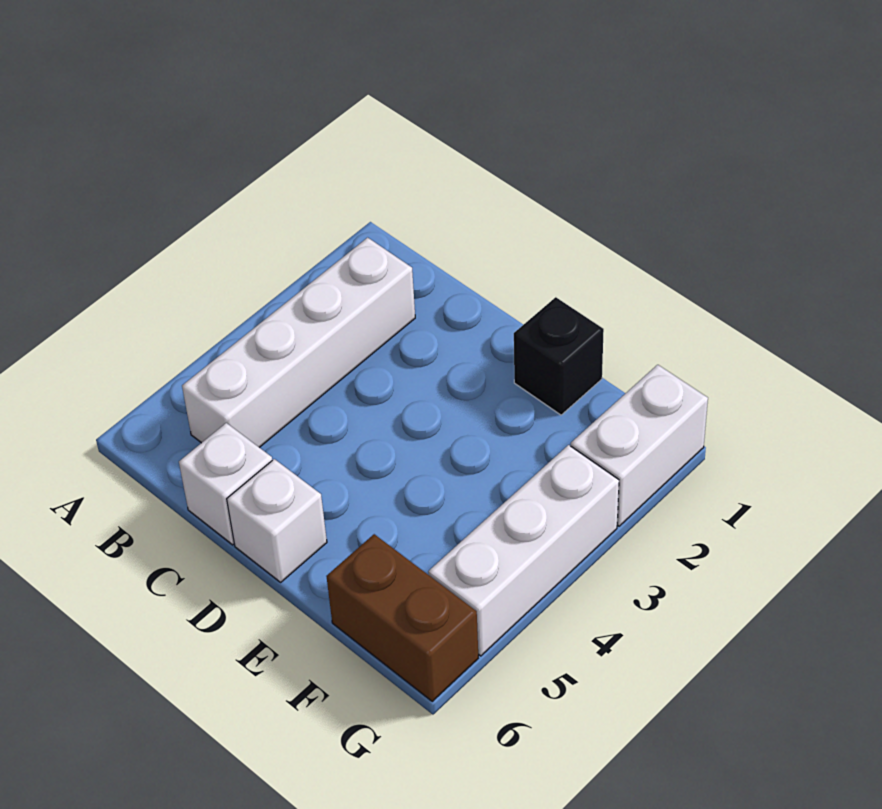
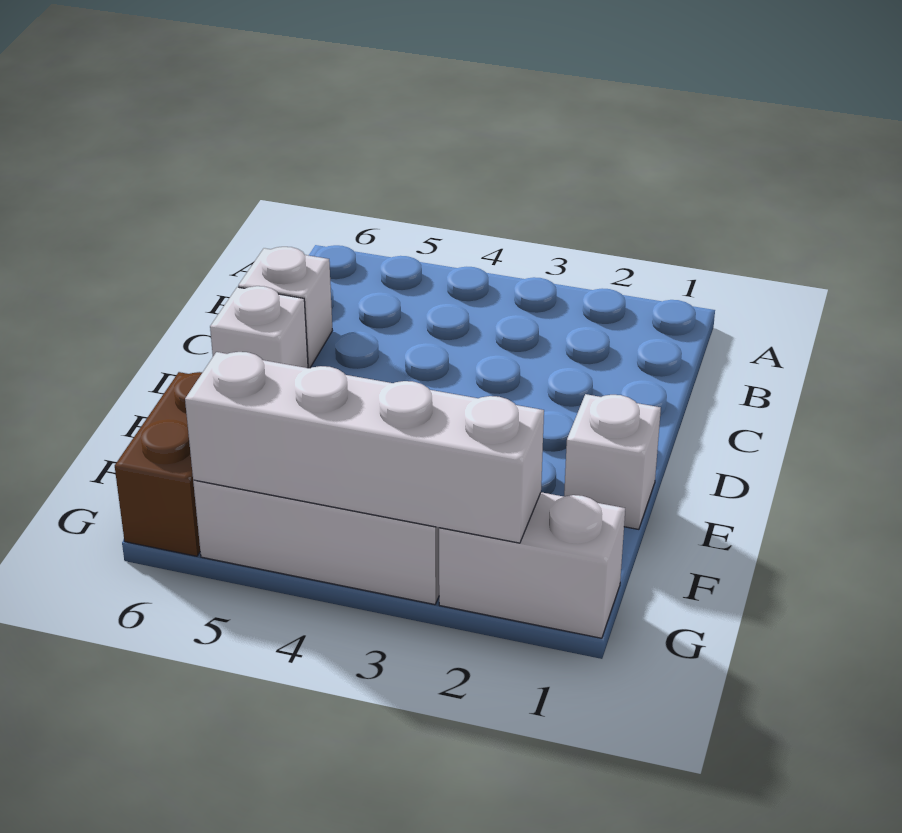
white 1x4 brick [182,238,415,447] -> white 1x4 brick moved to [185,352,544,543]
black 1x1 brick [514,297,604,415] -> white 1x1 brick [564,394,661,529]

